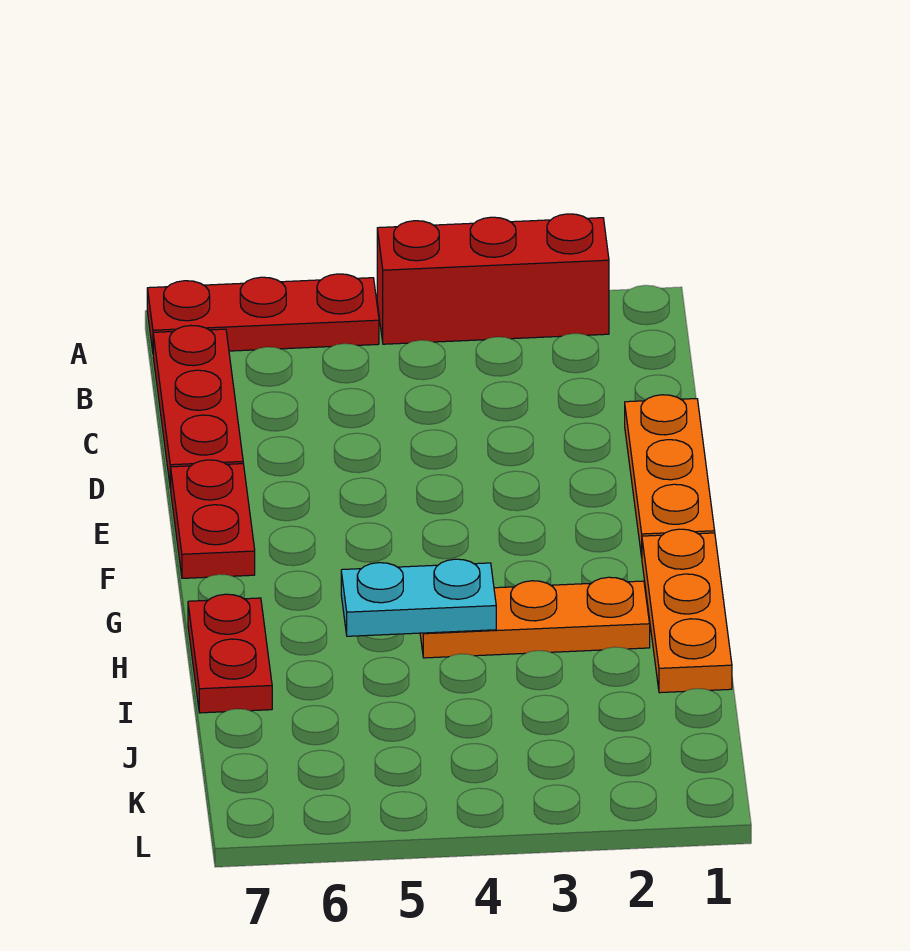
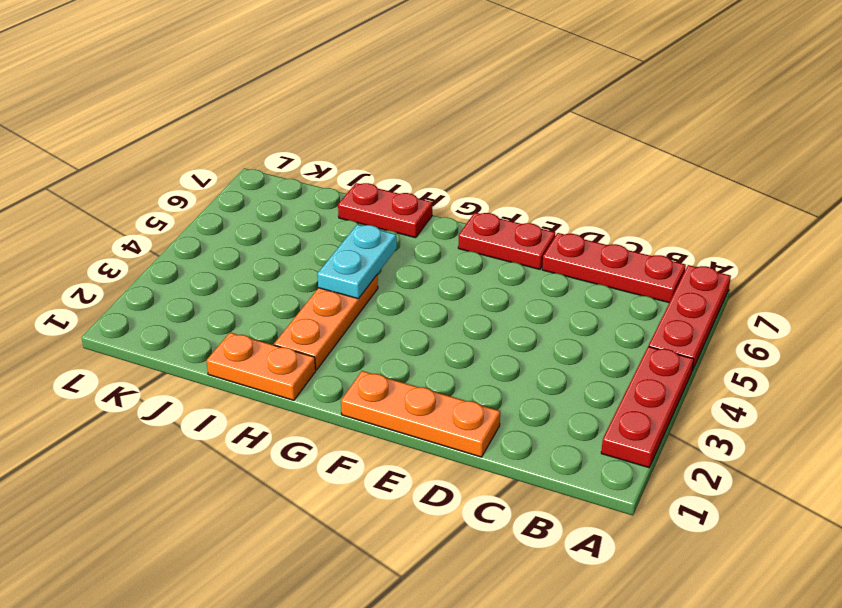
red 1x3 brick [377,214,609,344] -> red 1x3 plate [601,346,694,468]
orange 1x3 plate [642,529,732,693] -> orange 1x2 plate [206,332,316,400]

